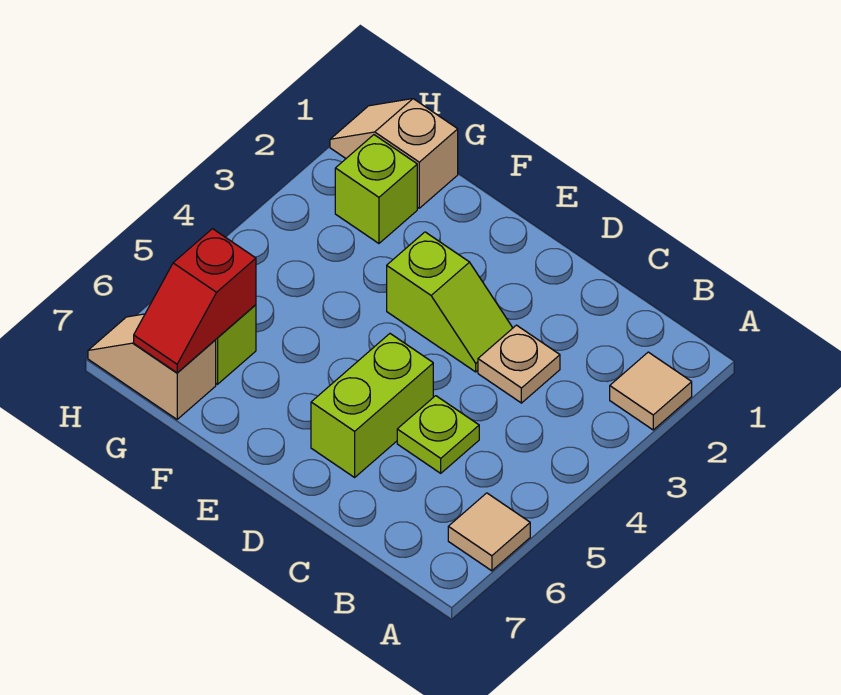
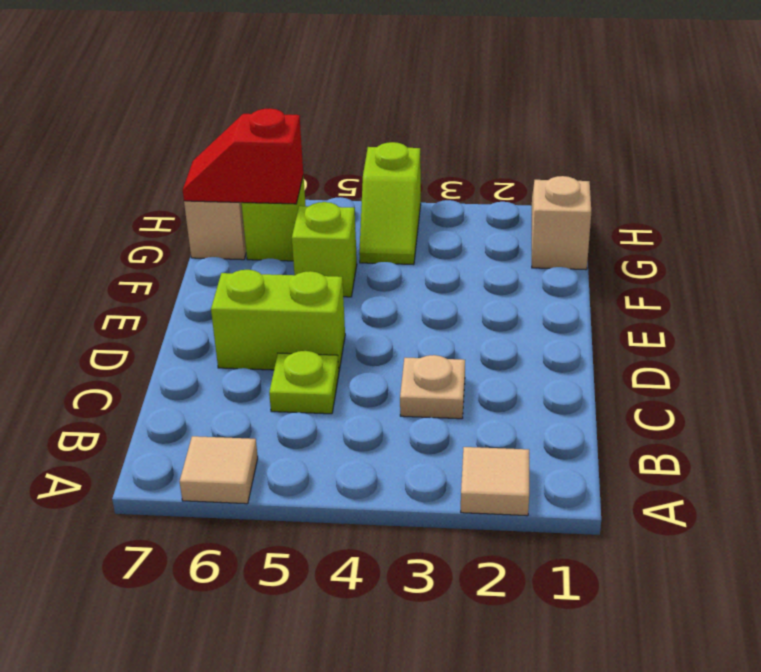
lime 1x2 slope [387,232,512,372] -> lime 1x2 slope moved to [359,142,421,265]
lime 1x1 brick [335,135,417,243] -> lime 1x1 brick moved to [292,202,357,297]

